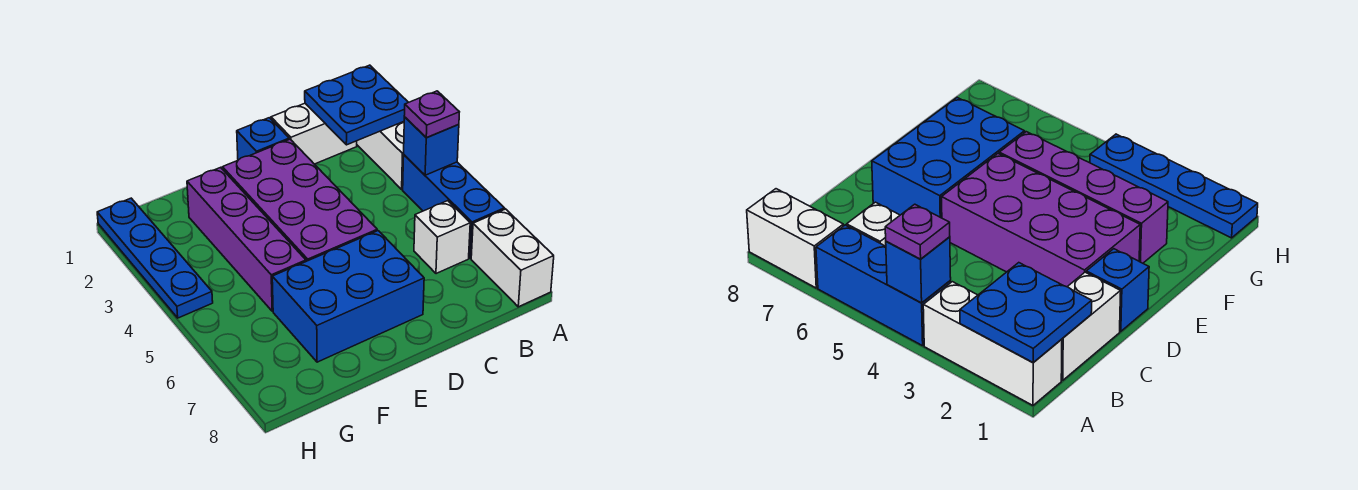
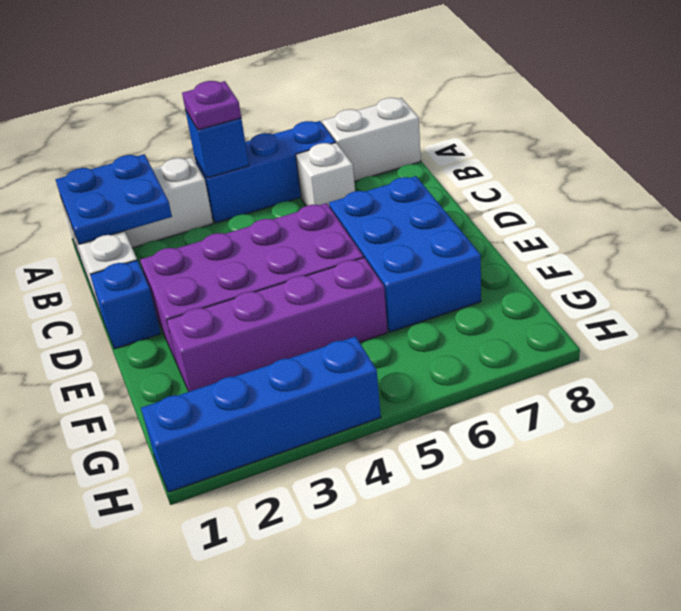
blue 1x4 plate [97,198,213,318] -> blue 1x4 brick [141,337,381,492]

